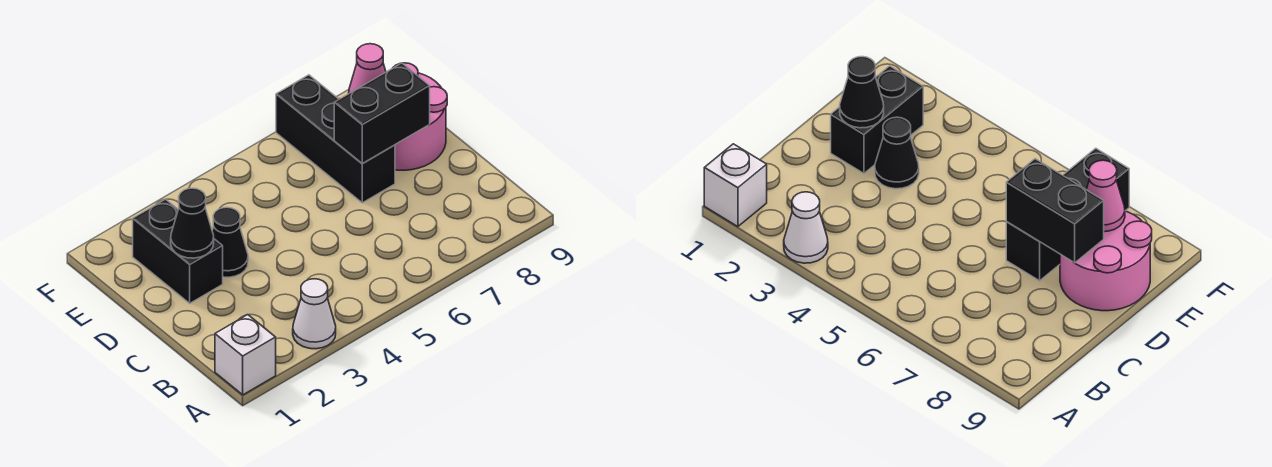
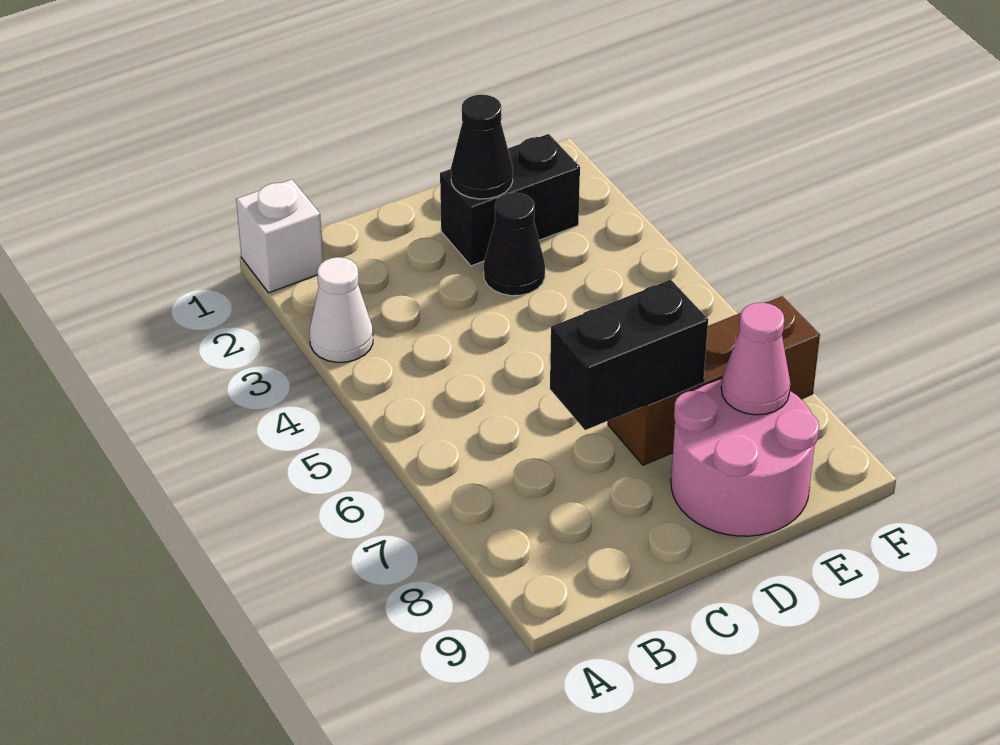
black 1x3 brick [276,75,395,203] -> brown 1x3 brick [608,296,820,465]
black 1x2 brick [334,63,430,164] -> black 1x2 brick turned to [550,280,708,430]

